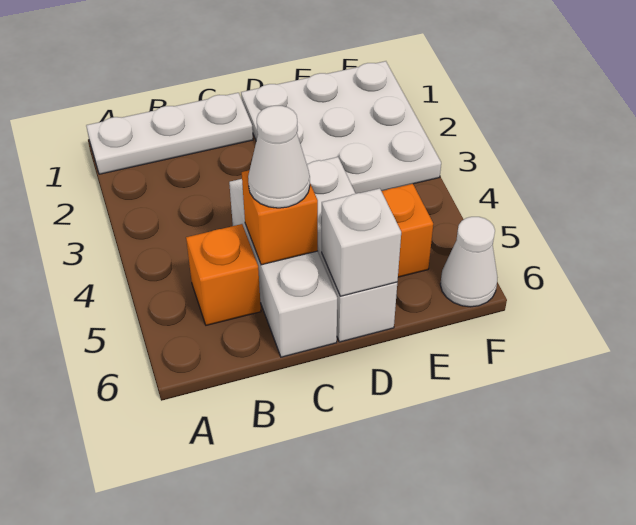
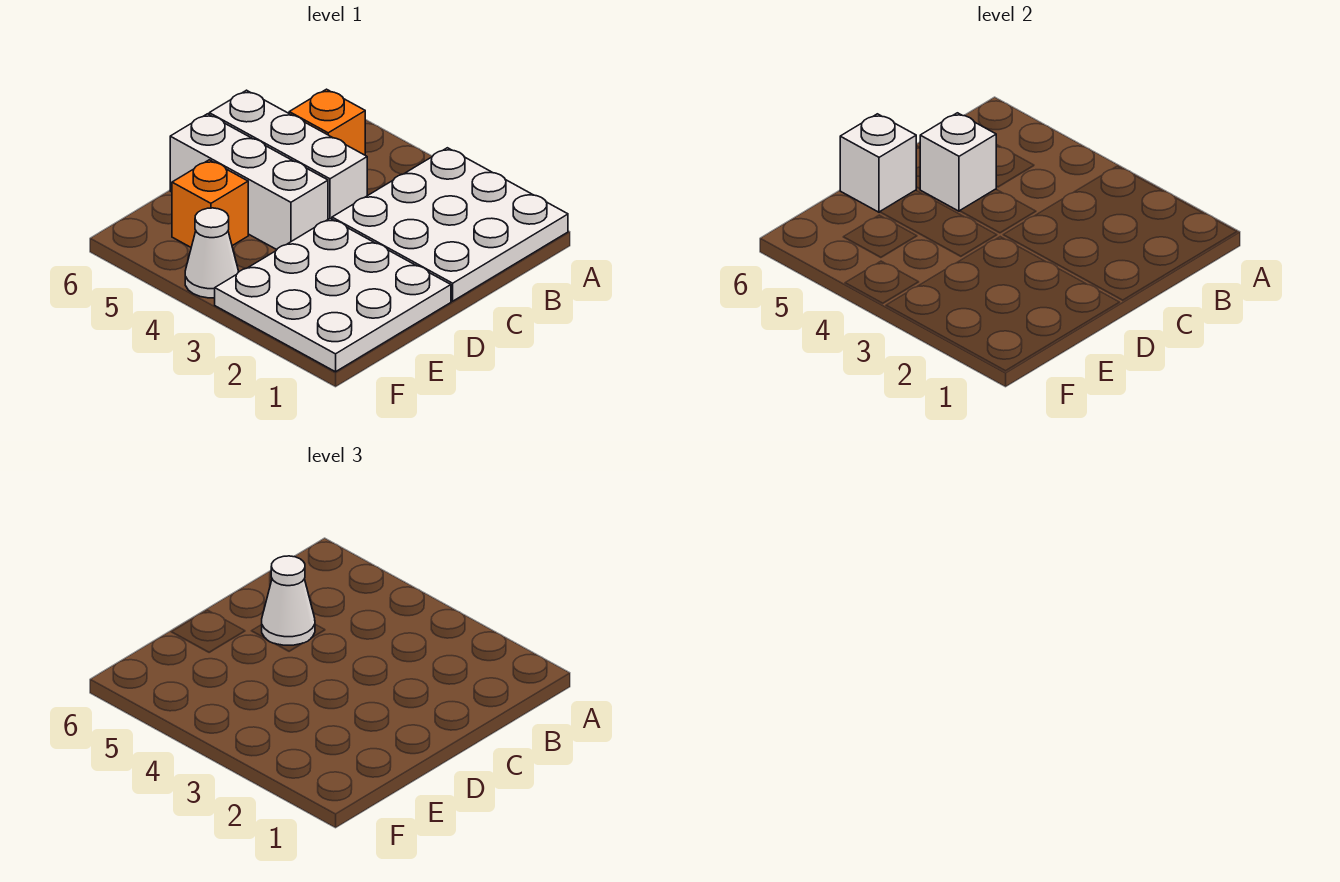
white 1x3 plate [86,93,253,174] -> white 3x3 plate [332,148,568,301]
orange 1x1 brick [242,170,318,265] -> white 1x1 brick [920,113,996,211]
white 1x1 cone [440,217,497,307] -> white 1x1 cone moved to [185,208,238,298]

